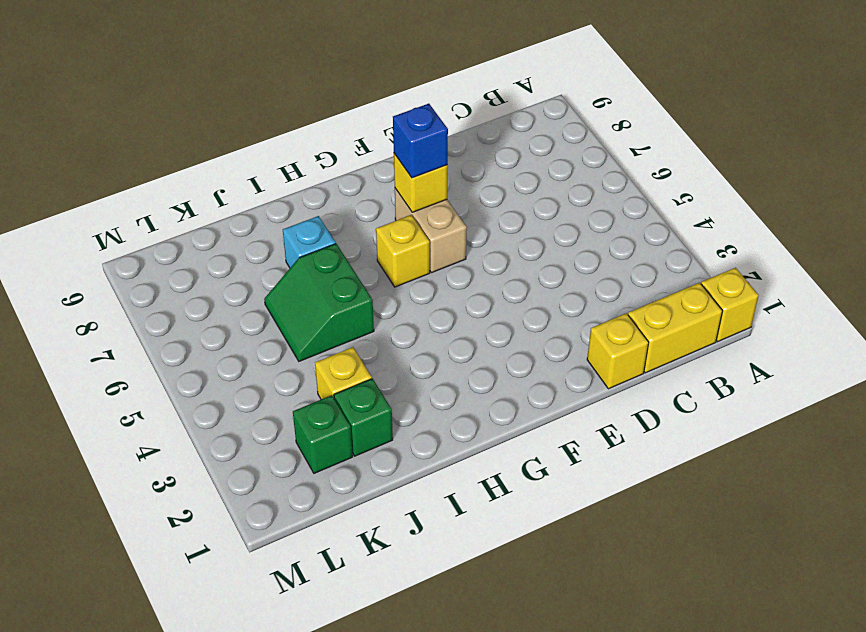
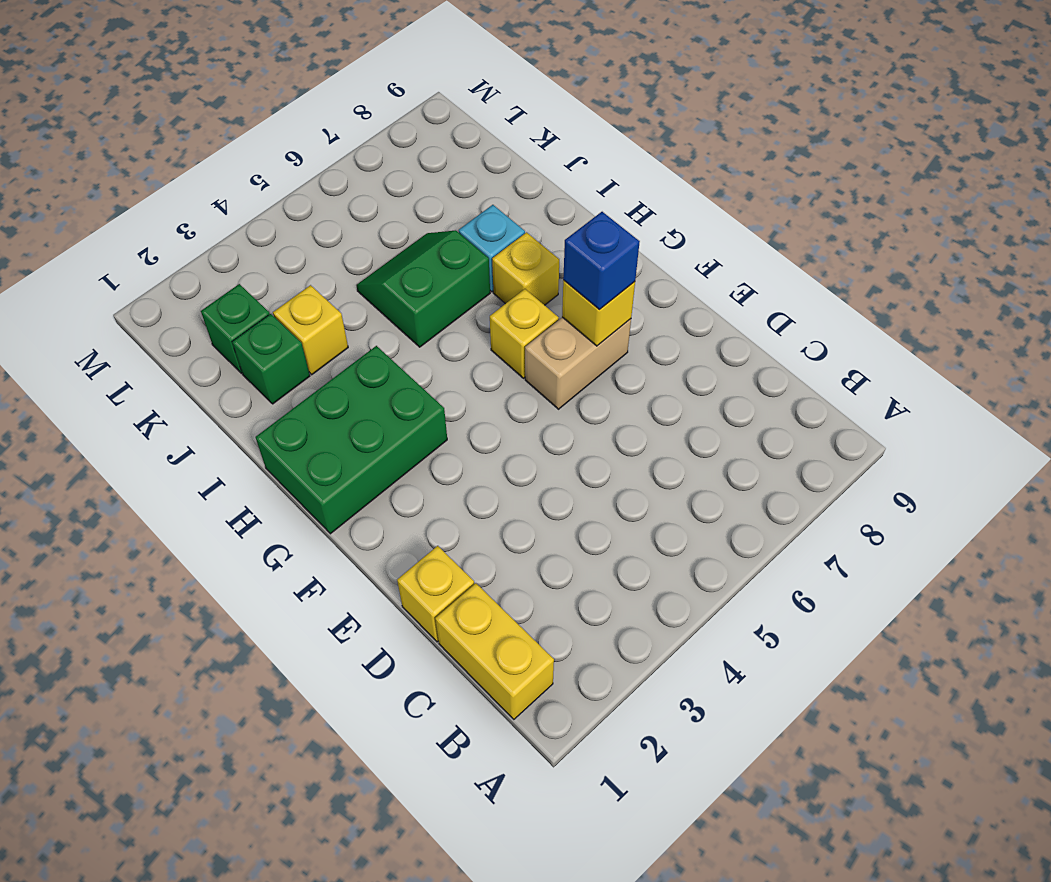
yellow 1x1 brick [701,268,759,342] -> yellow 1x1 brick moved to [492,232,559,305]
none -> green 2x3 brick [256,346,447,534]

